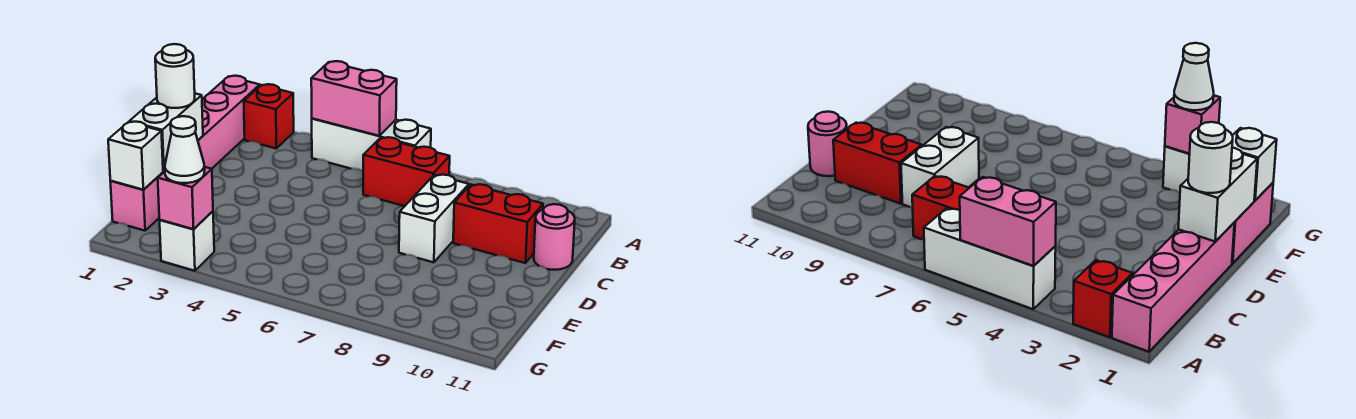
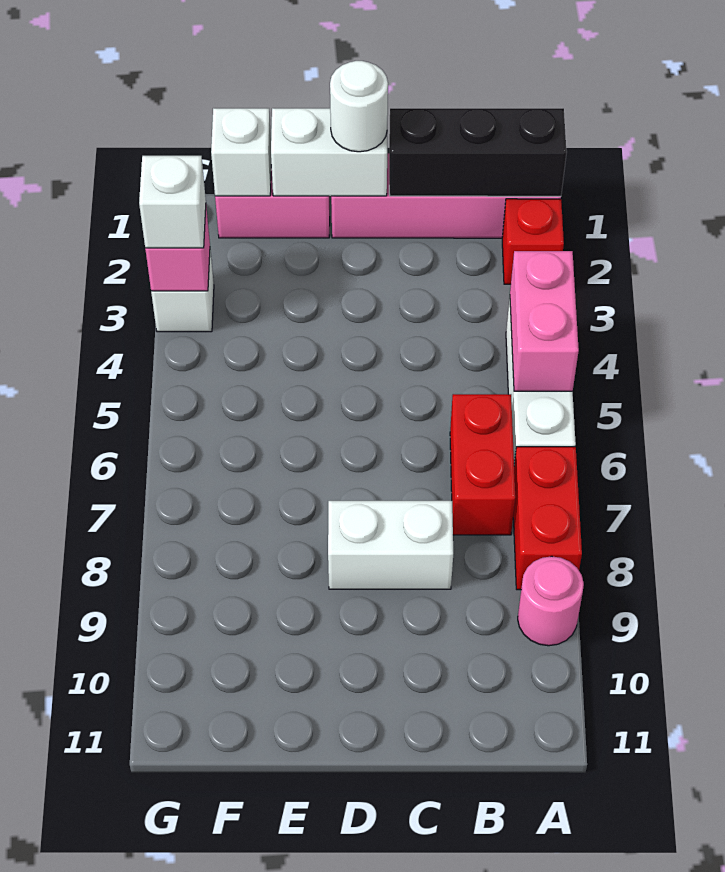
none -> black 1x3 brick [389,108,567,196]
red 1x2 brick [453,184,543,263] -> red 1x2 brick moved to [513,447,582,590]
pink 1x1 round brick [534,204,575,270] -> pink 1x1 round brick moved to [518,556,584,646]
white 1x1 cone [165,116,205,183] -> white 1x1 brick [139,156,206,248]

